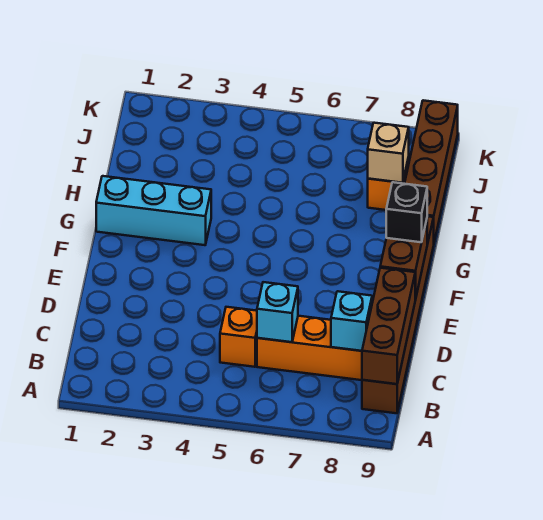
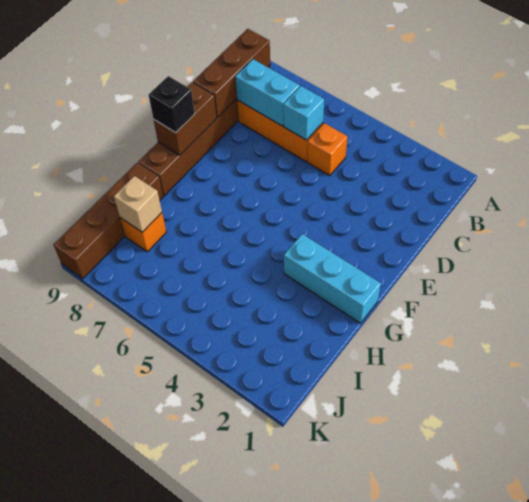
cyan 1x1 brick [331,291,372,351] -> cyan 1x2 brick [235,59,300,126]

